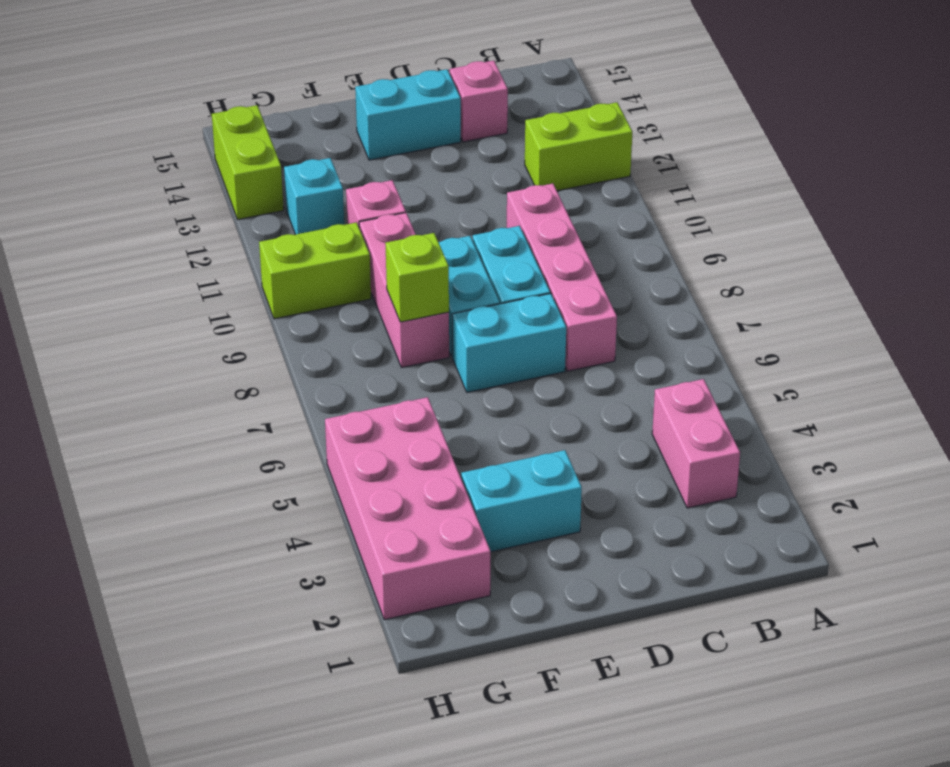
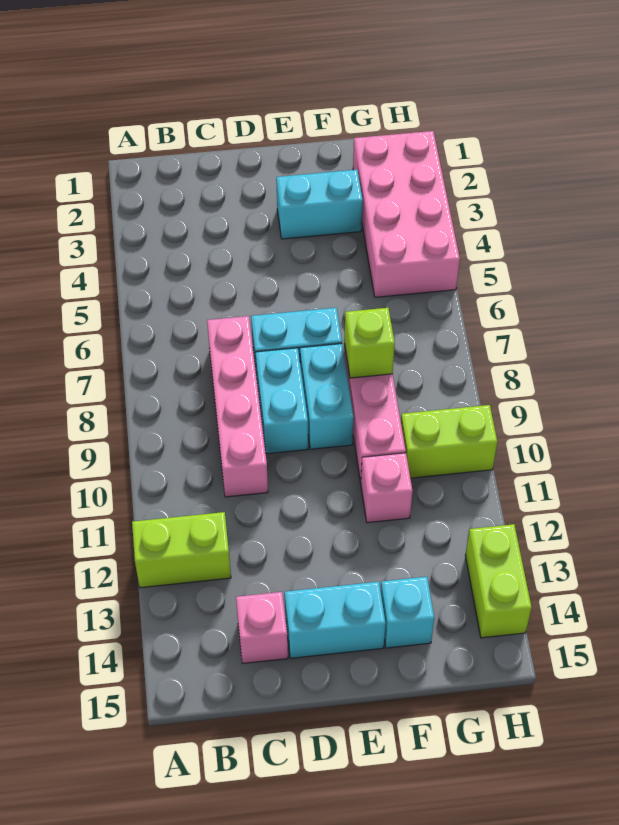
pink 1x2 brick [652,379,740,508] -> none
cyan 1x1 brick [284,158,344,234] -> cyan 1x1 brick moved to [381,577,434,648]

